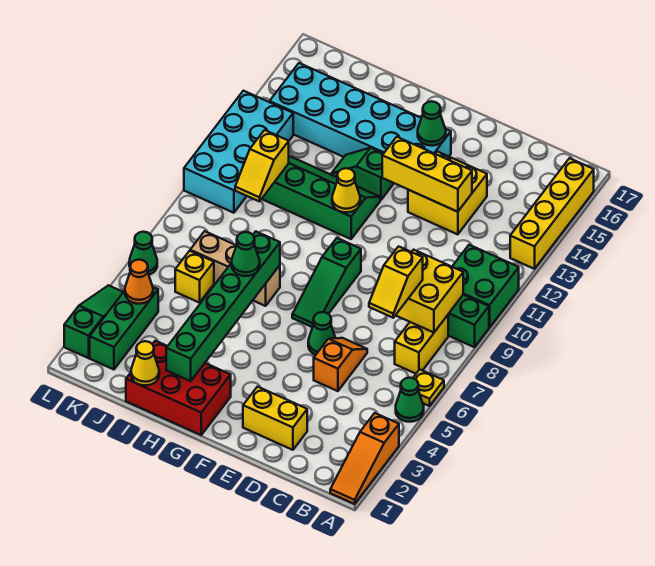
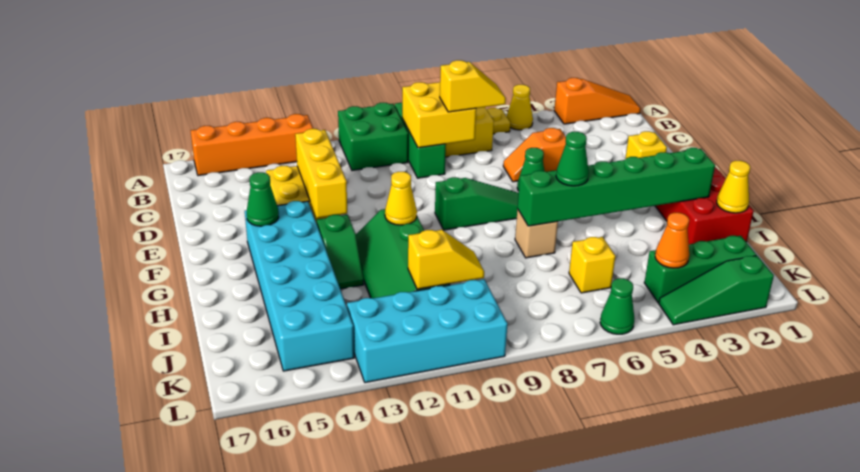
green 1x1 cone [396,378,424,422] -> yellow 1x1 cone [507,85,533,130]
yellow 1x4 brick [510,158,594,269] -> orange 1x4 brick [191,114,313,176]
yellow 1x2 brick [243,387,307,450] -> yellow 1x1 brick [625,131,667,159]
tan 1x3 brick [190,231,280,306] -> tan 1x1 brick [515,209,558,258]

